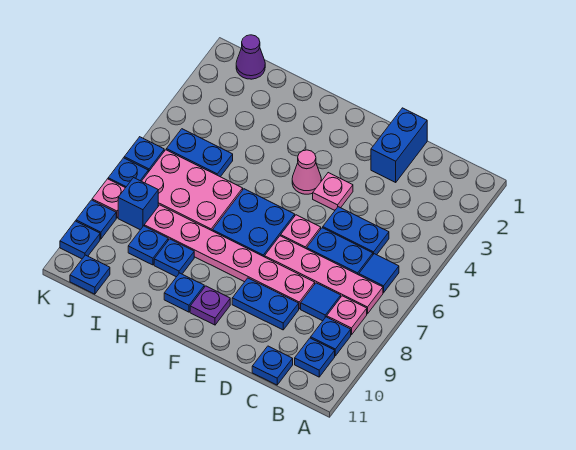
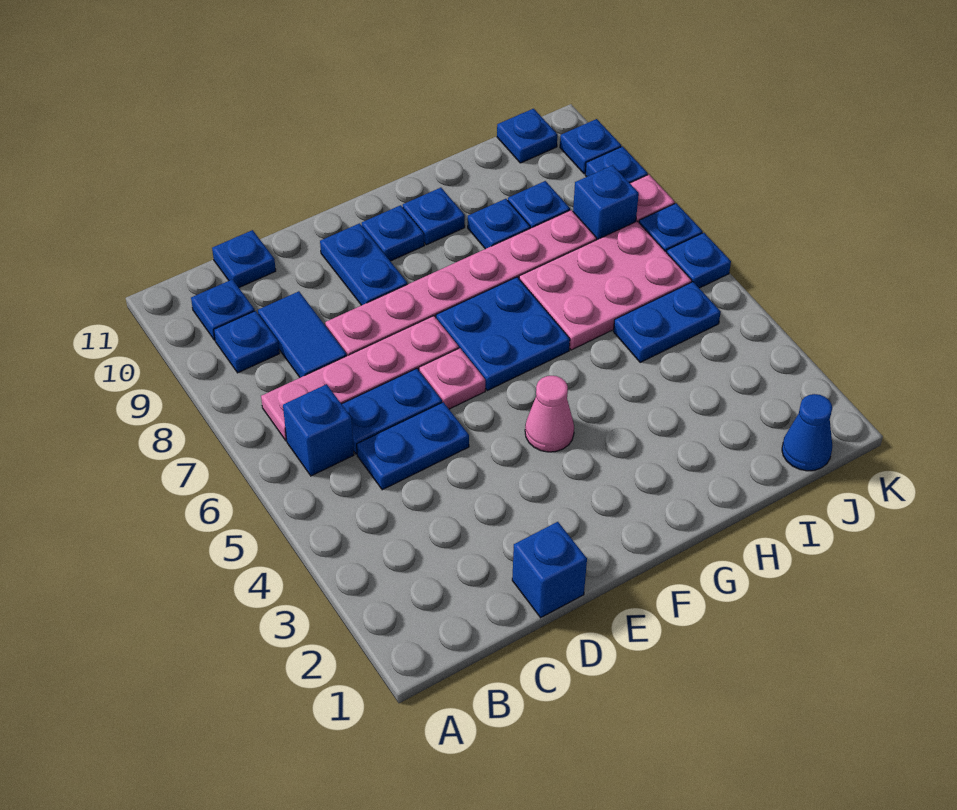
blue 1x1 tile [359,254,399,293] -> blue 1x1 brick [283,384,354,476]
pink 1x1 plate [327,296,367,335] -> none
blue 1x1 tile [301,283,341,321] -> blue 1x2 tile [258,291,347,378]
blue 1x2 brick [371,108,427,182] -> blue 1x1 brick [512,522,587,618]
blue 1x2 plate [232,278,299,330] -> blue 1x2 plate turned to [320,223,407,305]
pink 1x1 plate [313,173,353,210] -> none
purple 1x1 plate [190,286,230,325] -> blue 1x1 plate [362,205,424,261]
purple 1x1 cone [236,35,265,79] -> blue 1x1 cone [782,394,832,471]

